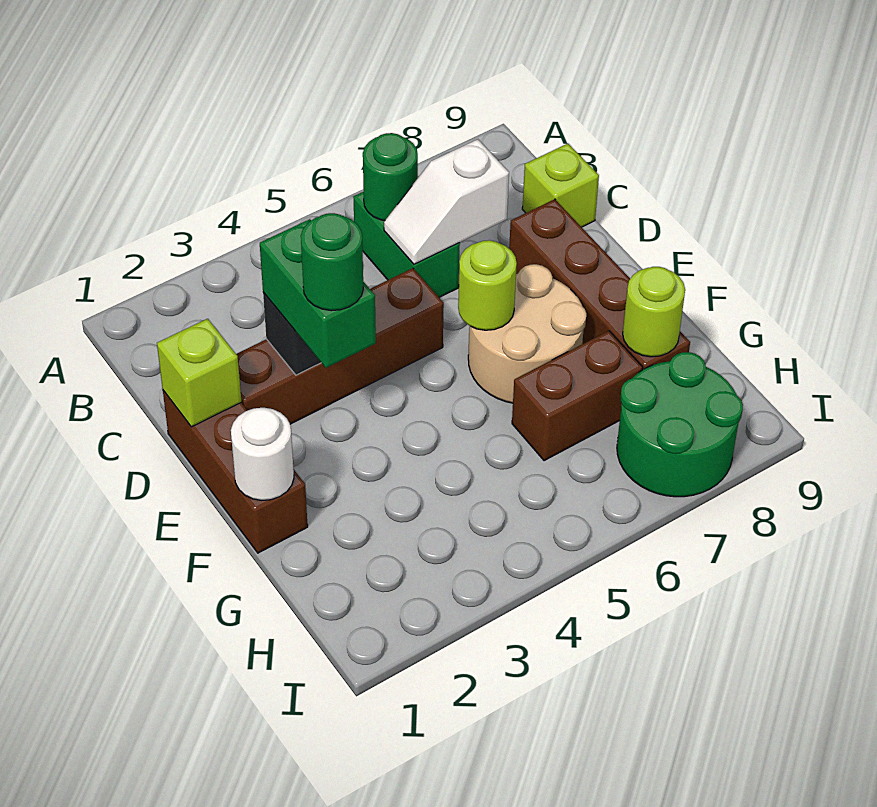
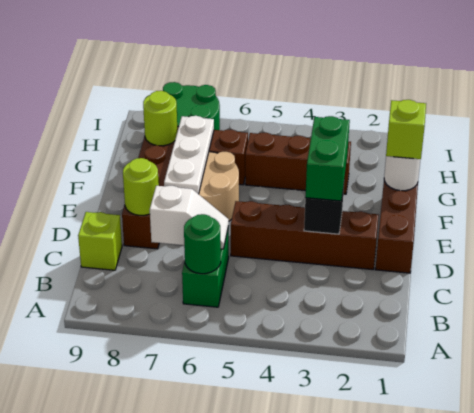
lime 1x1 brick [157,319,241,427] -> lime 1x1 brick moved to [386,100,426,159]
green 1x1 round brick [301,213,363,311] -> none
lime 1x1 round brick [458,240,517,330] -> lime 1x1 round brick moved to [123,158,159,215]
none -> white 1x3 plate [164,116,214,194]
none -> brown 1x3 brick [245,133,351,194]

